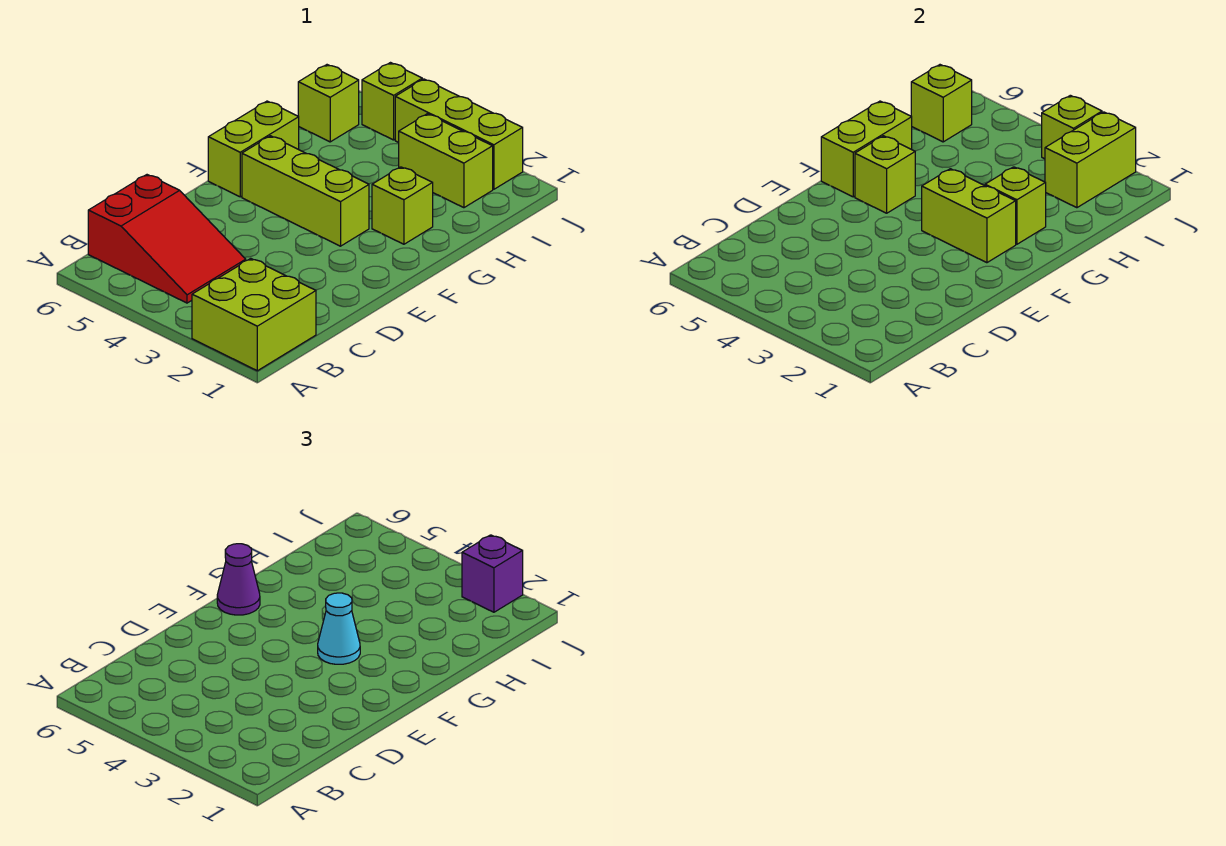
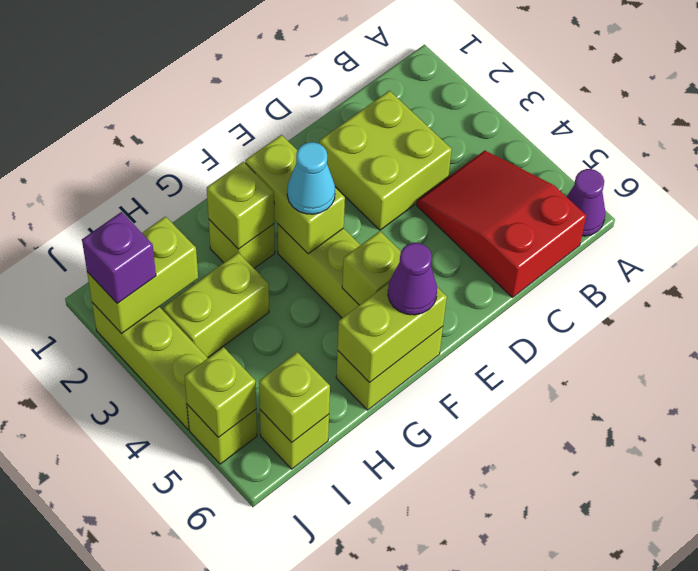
lime 2x2 brick [192,259,316,371] -> lime 2x2 brick moved to [320,91,452,230]
none -> purple 1x1 cone [567,169,605,236]
lime 1x2 brick [399,114,493,208] -> lime 1x2 brick turned to [163,253,269,358]
lime 1x1 brick [1042,95,1102,159] -> lime 1x1 brick moved to [185,347,256,438]

